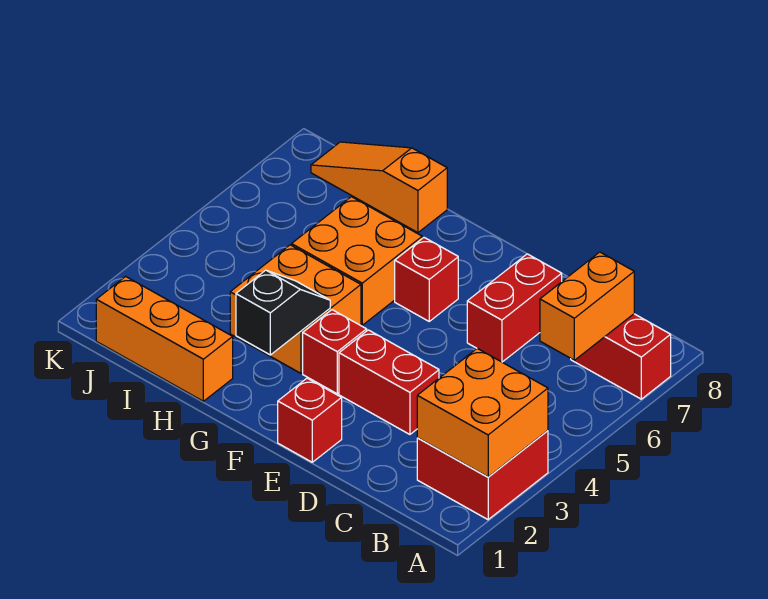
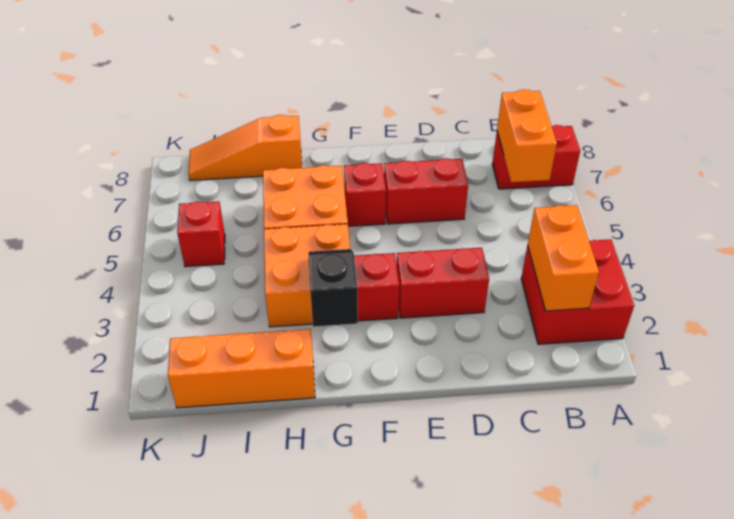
orange 2x2 brick [417,348,548,477] -> orange 1x2 brick [528,205,599,311]
red 1x2 brick [467,254,562,362] -> red 1x2 brick turned to [384,158,468,224]
red 1x1 brick [278,378,342,462] -> red 1x1 brick moved to [177,201,225,267]

